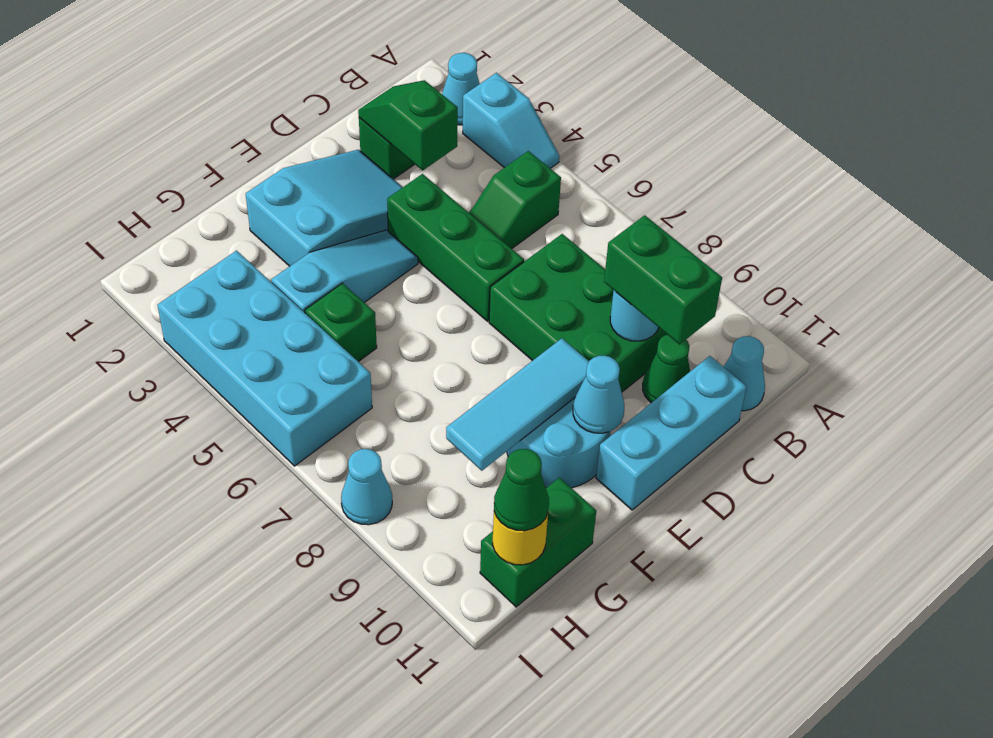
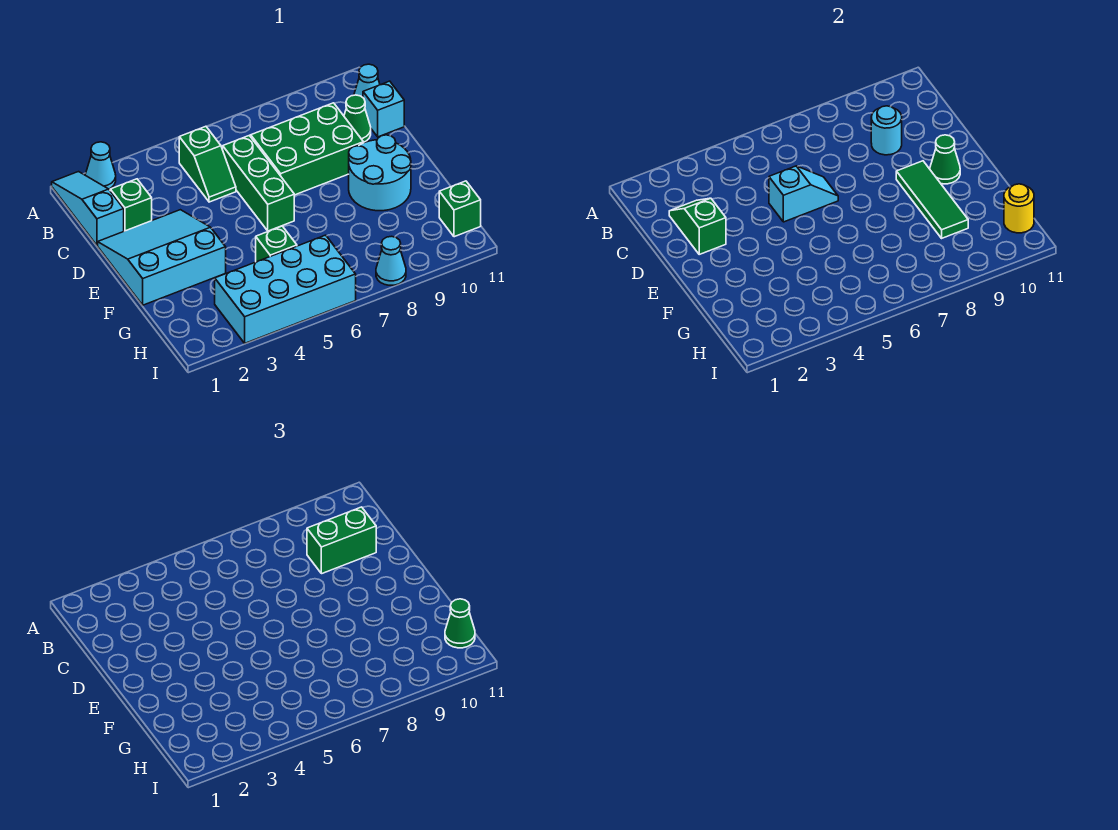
cyan 1x2 slope [463,73,559,168] -> cyan 1x2 slope moved to [769,166,838,222]
green 1x2 slope [358,80,458,170] -> green 1x2 slope turned to [669,198,726,254]
cyan 1x3 brick [596,356,747,510] -> cyan 1x1 brick [363,81,404,137]
cyan 2x3 slope [246,150,403,266] -> cyan 3x3 slope [98,210,226,305]
green 1x3 brick [387,174,524,321] -> green 1x3 brick turned to [223,136,294,231]
cyan 1x3 slope [271,230,418,313] -> cyan 1x3 slope moved to [52,172,124,245]
cyan 1x3 tile [446,338,589,471] -> green 1x3 tile [896,161,968,238]
cyan 1x1 cone [573,356,624,433] -> green 1x1 cone [930,135,960,184]
green 1x2 brick [480,478,596,607] -> green 1x1 brick [439,181,481,237]

